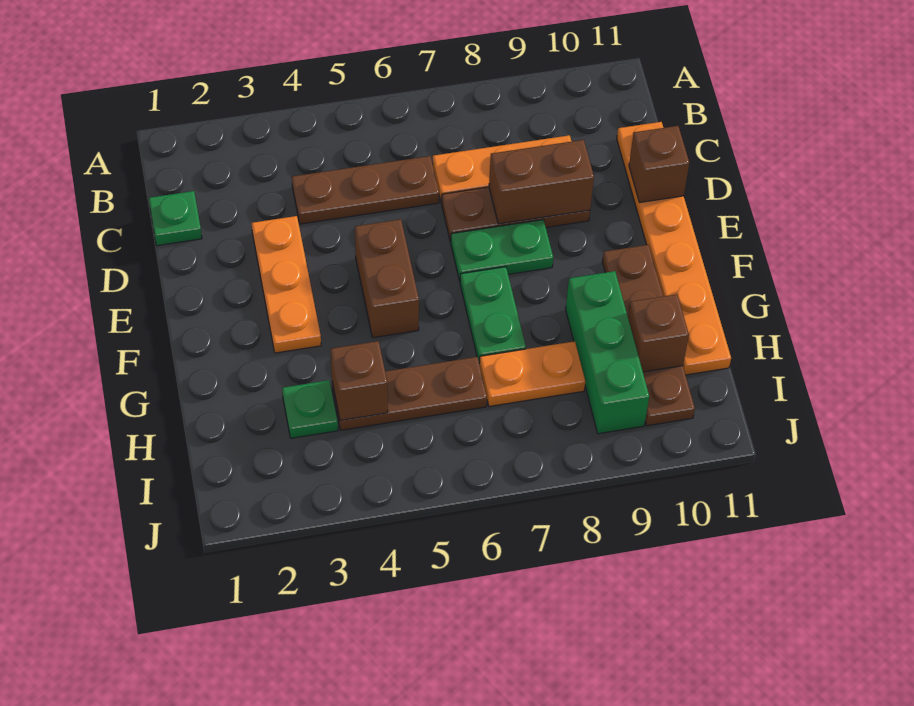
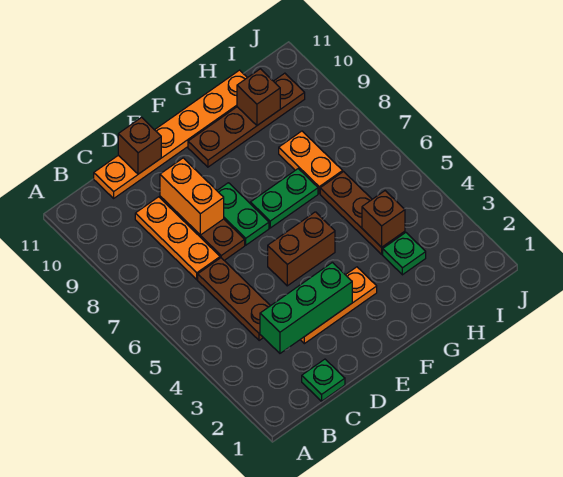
brown 1x2 brick [489,140,594,224] -> orange 1x2 brick [160,158,224,235]
green 1x3 brick [566,271,649,434] -> green 1x3 brick moved to [260,262,352,353]

